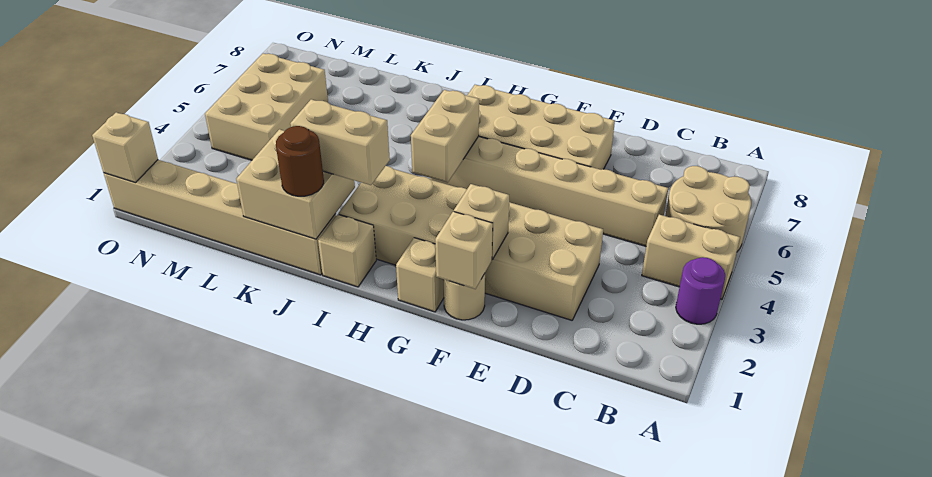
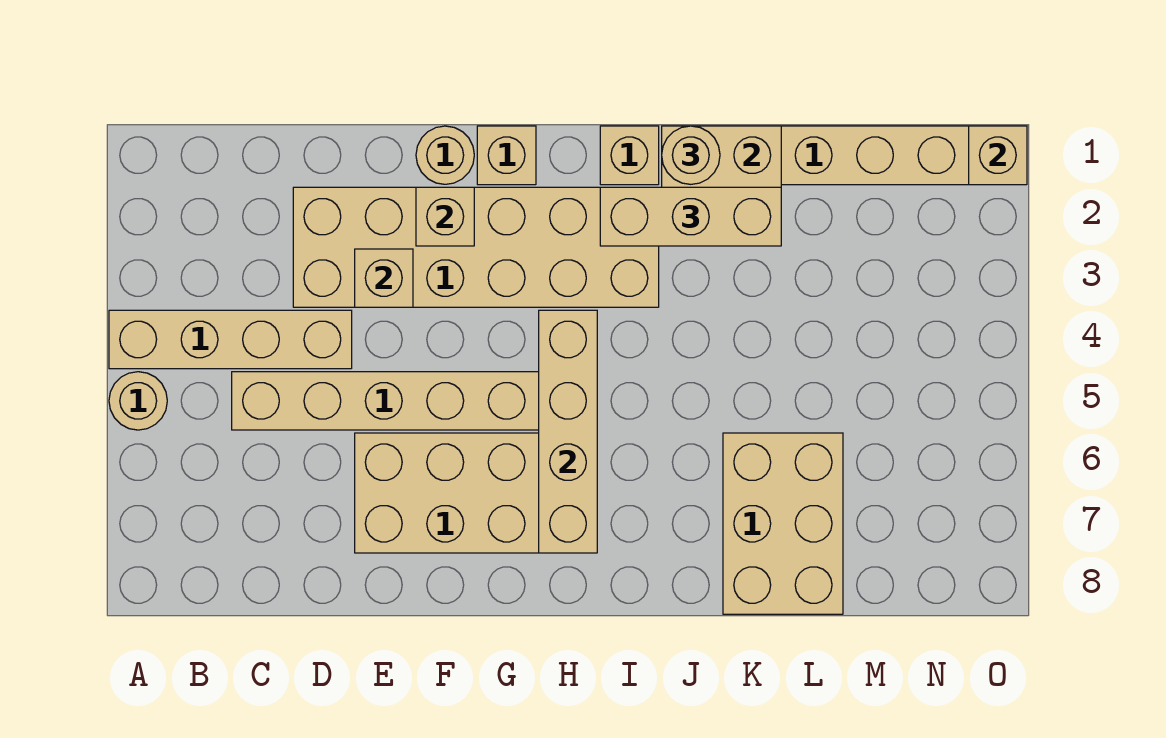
purple 1x1 round brick [676,257,725,324] -> none
tan 1x2 brick [642,215,740,299] -> tan 1x4 brick [109,310,352,369]
tan 2x2 round brick [665,166,751,252] -> tan 1x1 round brick [109,372,167,430]
tan 1x1 brick [435,212,493,289] -> tan 1x1 brick moved to [355,249,413,307]
tan 1x2 brick [411,90,479,183] -> tan 1x4 brick [539,310,597,553]
tan 1x2 brick [290,99,390,185] -> tan 1x3 brick [600,187,781,246]
brown 1x1 round brick [276,126,324,196] -> tan 1x1 round brick [662,126,720,184]
tan 2x3 brick [205,53,328,160] -> tan 2x3 brick moved to [723,433,843,614]

